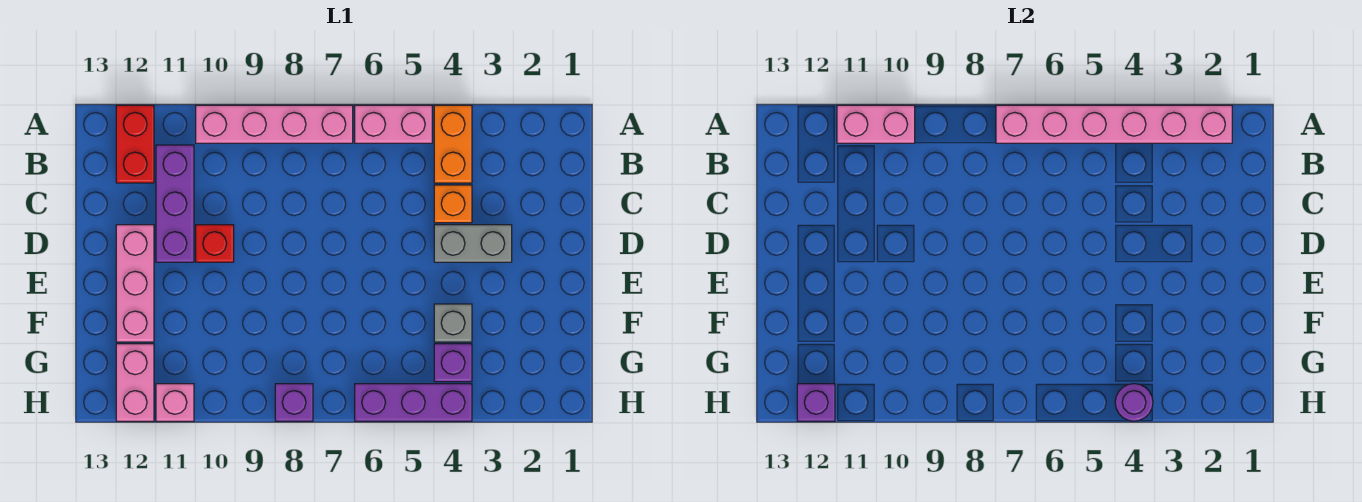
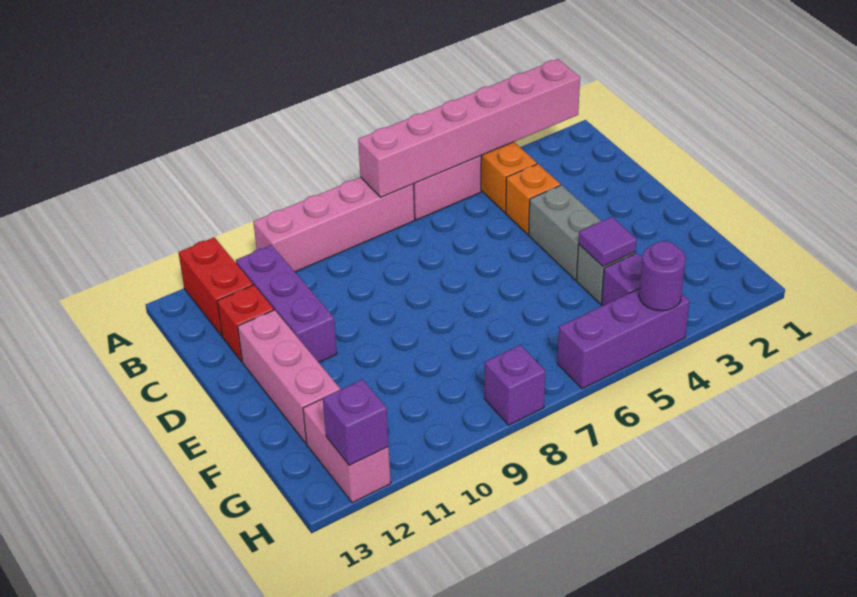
pink 1x2 brick [837,105,915,143] -> none
grey 1x2 brick [434,225,512,262] -> grey 1x2 brick turned to [529,185,601,280]
red 1x1 brick [196,225,234,262] -> red 1x1 brick moved to [217,285,274,361]
none -> purple 1x1 tile [579,217,637,266]
pink 1x1 brick [156,384,194,421] -> none

